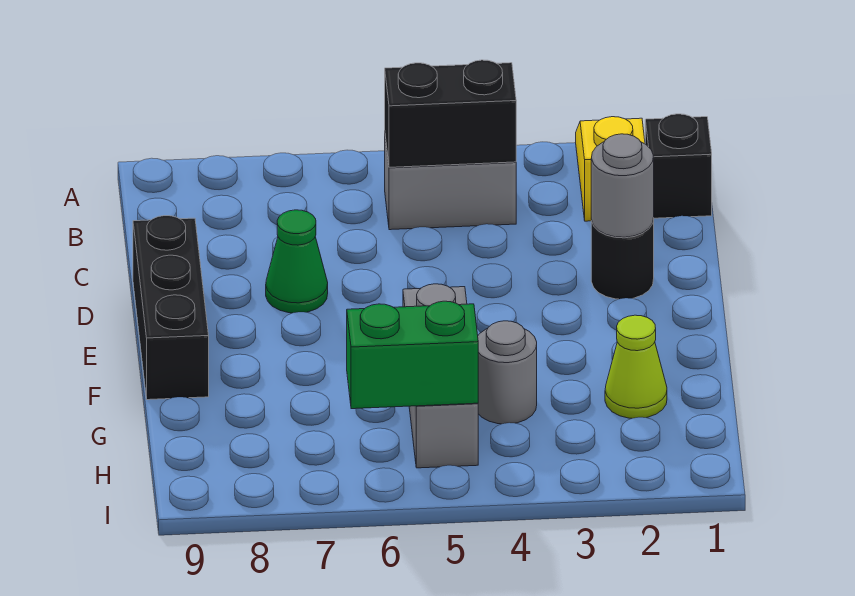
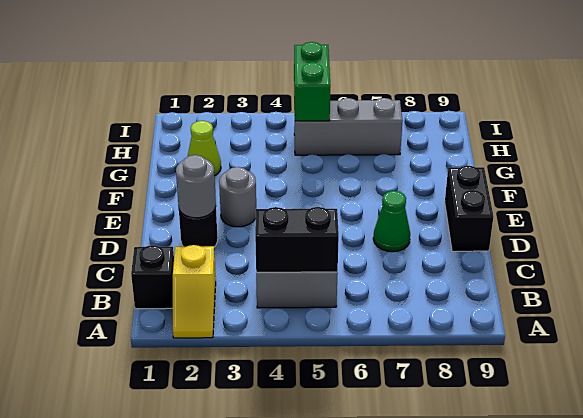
black 1x3 brick [133,216,209,400] -> black 1x2 brick [445,166,493,251]
grey 1x3 brick [403,284,478,468] -> grey 1x3 brick turned to [294,98,403,155]
grey 1x1 round brick [478,321,537,424] -> grey 1x1 round brick moved to [219,167,256,227]
green 1x2 brick [347,301,478,409] -> green 1x2 brick turned to [294,42,330,121]

